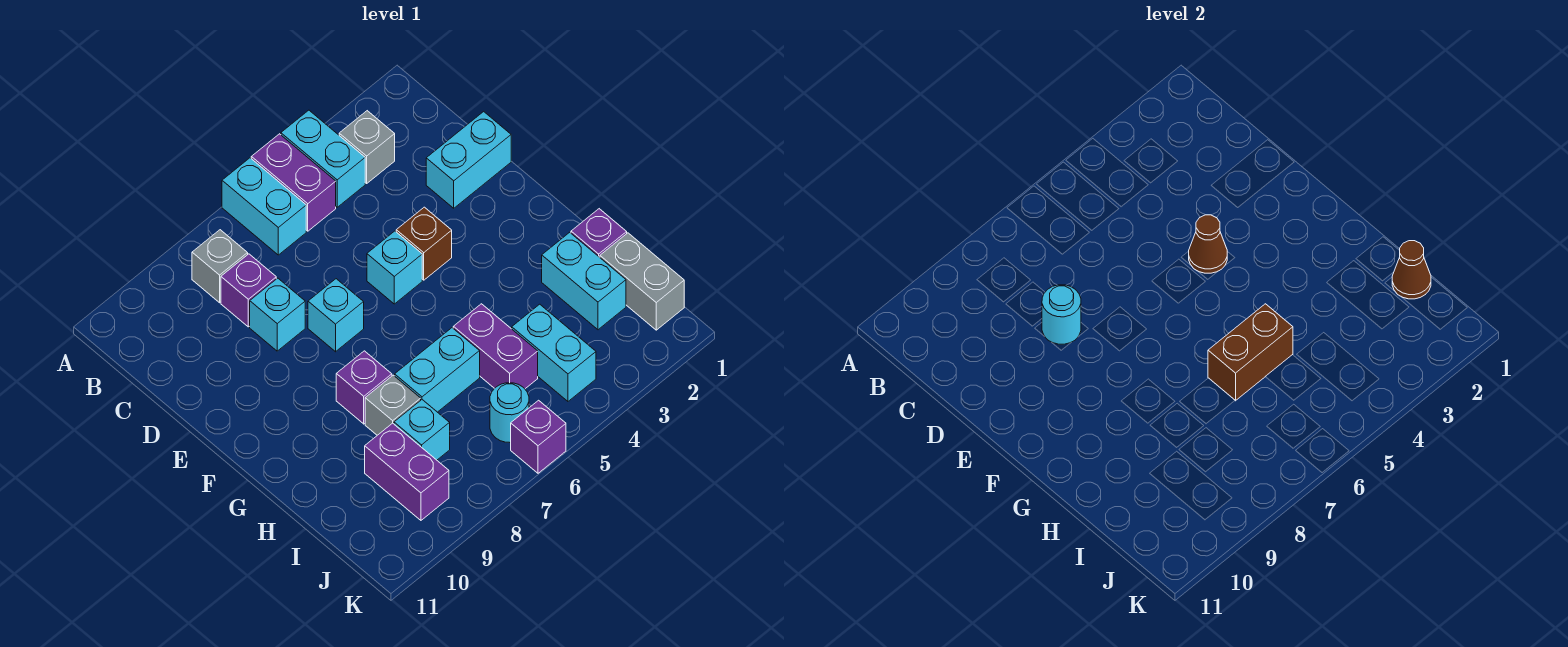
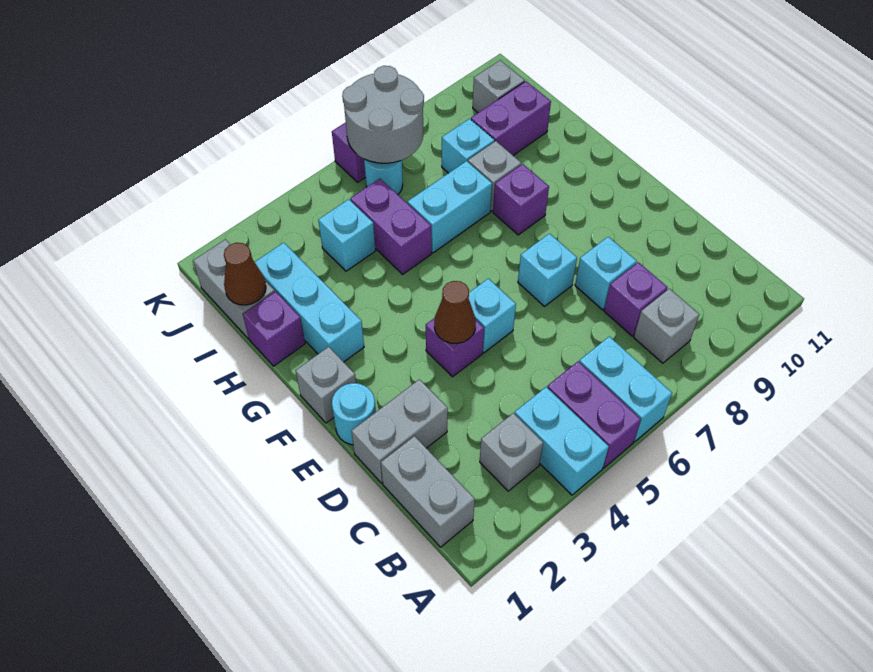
none -> grey 1x2 brick [381,436,475,547]
cyan 1x2 brick [426,112,511,208] -> grey 1x2 brick [352,379,448,483]
cyan 1x1 round brick [1042,285,1081,344] -> cyan 1x1 round brick moved to [332,383,376,445]
brown 1x1 brick [396,207,452,280] -> purple 1x1 brick [426,318,484,377]
none -> grey 1x1 brick [295,347,356,423]
cyan 1x2 brick [542,232,626,330] -> cyan 1x3 brick [255,243,364,362]
brown 1x2 brick [1208,304,1293,401] -> none
cyan 1x2 brick [512,304,596,401] -> cyan 1x1 brick [318,199,375,271]
purple 1x2 brick [365,423,449,520] -> purple 1x2 brick turned to [471,81,551,155]
none -> grey 2x2 round brick [342,66,424,163]
none -> grey 1x1 brick [473,60,525,113]

